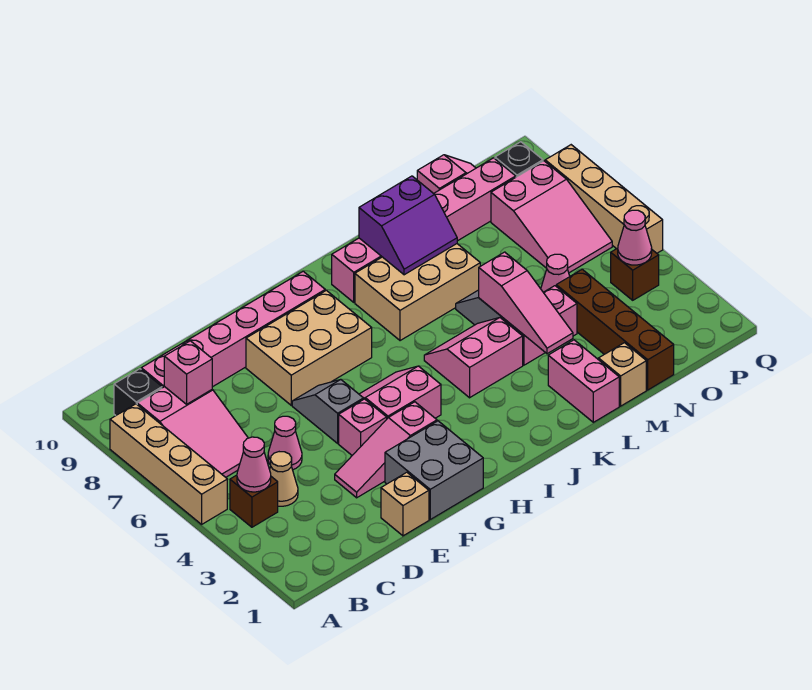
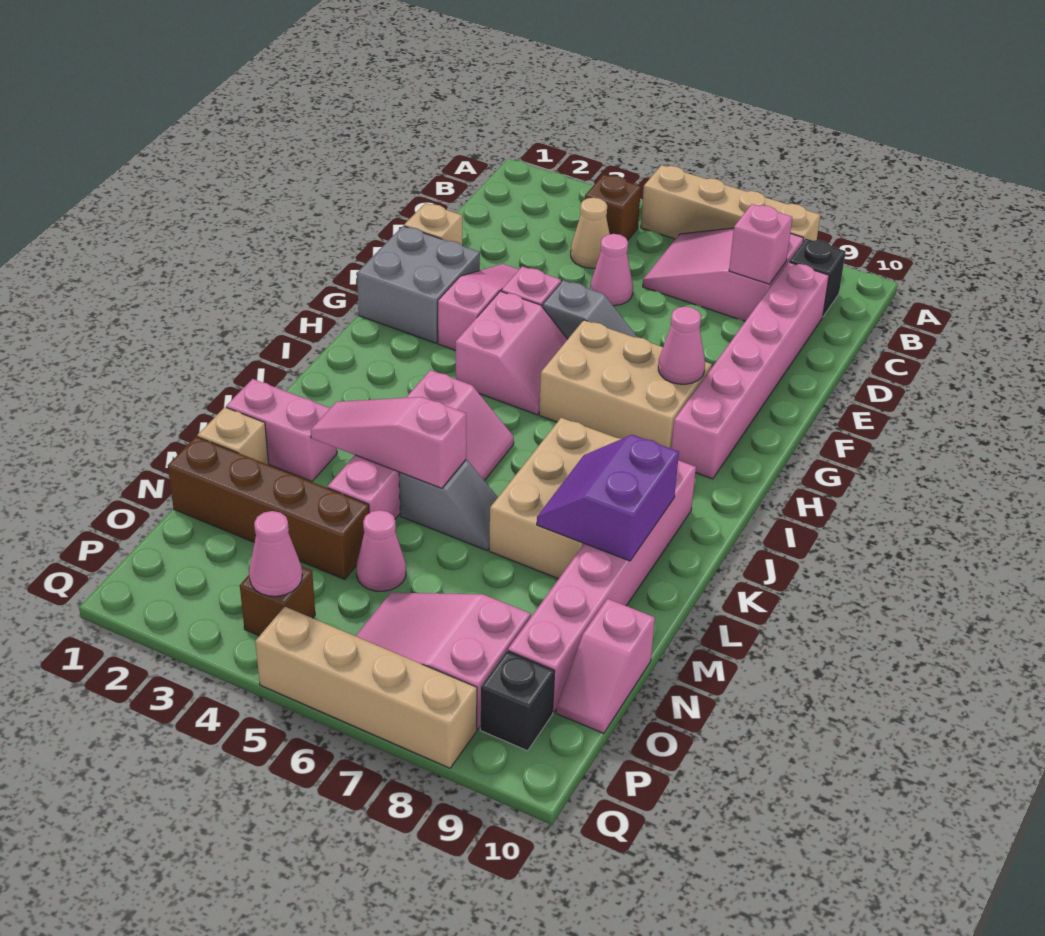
pink 1x1 cone [237,437,271,492] -> pink 1x1 cone moved to [658,306,705,384]
tan 2x3 brick [246,290,372,405] -> tan 2x3 brick turned to [539,320,712,448]

